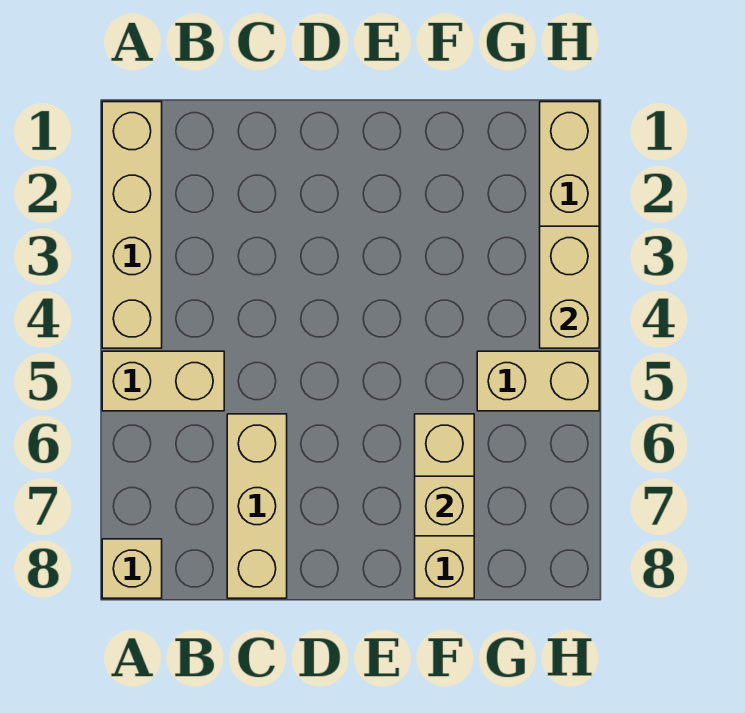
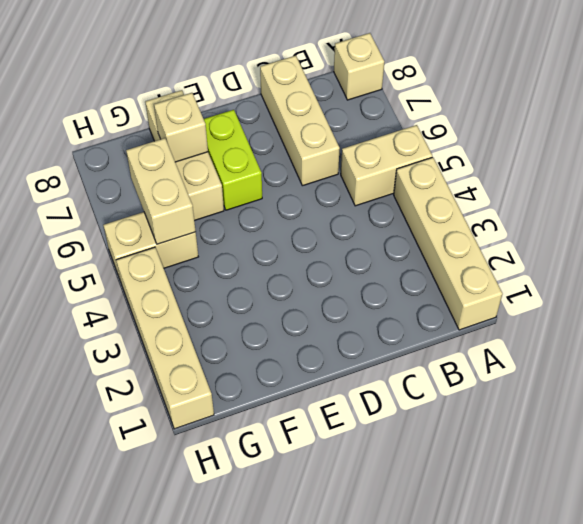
none -> lime 1x2 brick [204,110,262,210]
tan 1x2 brick [540,226,599,348] -> tan 1x2 brick moved to [126,138,196,244]

